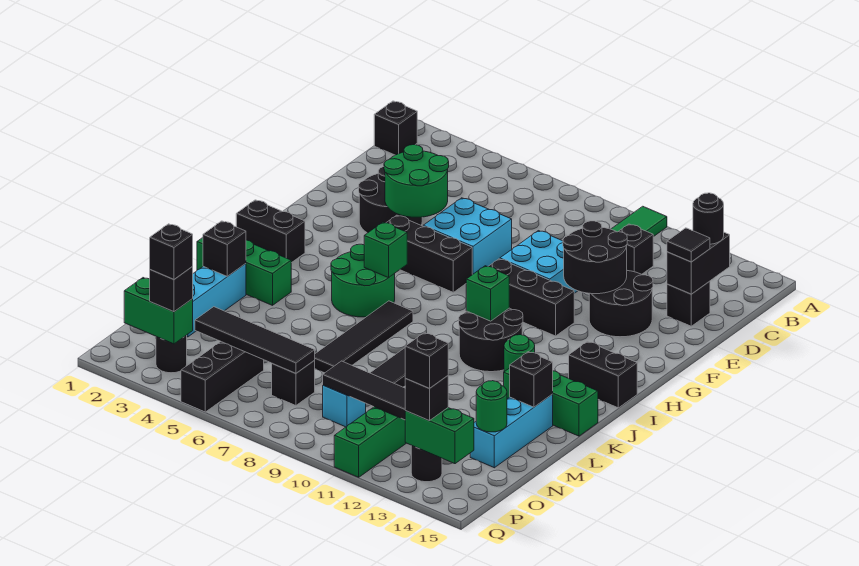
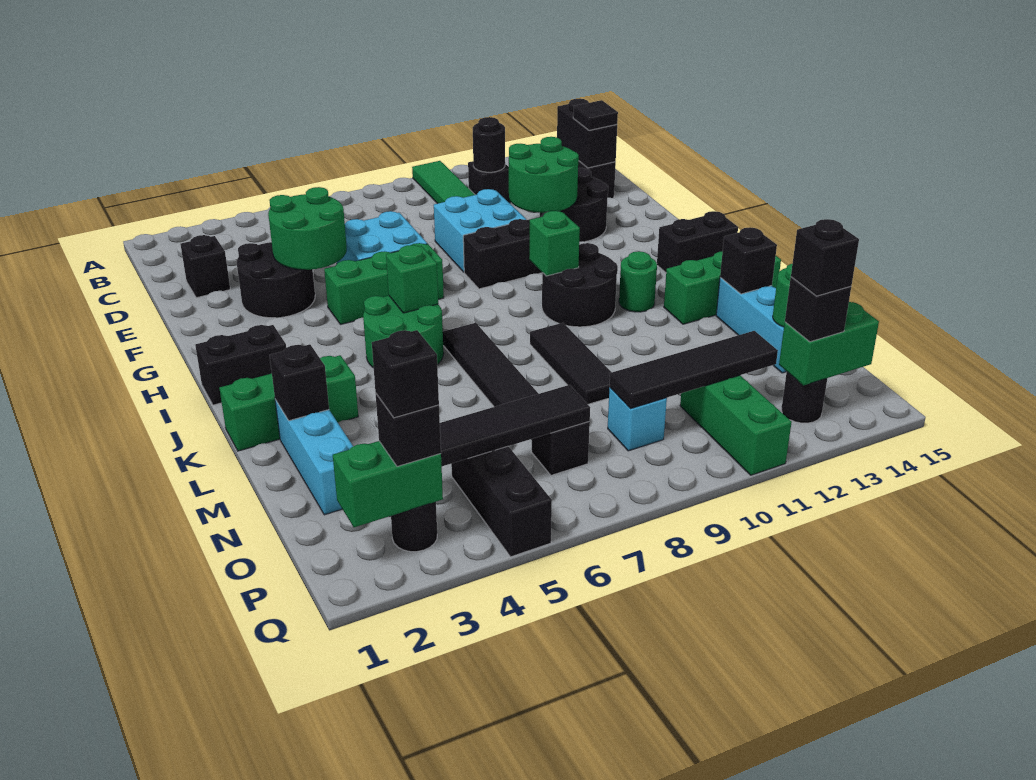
black 1x1 brick [374,101,417,155] -> black 1x1 brick moved to [180,235,230,298]
black 1x1 round brick [693,193,724,244] -> black 1x1 round brick moved to [473,117,505,172]
black 2x2 round brick [563,221,627,294] -> green 2x2 round brick [509,137,579,213]
black 1x3 brick [386,215,472,292] -> green 1x3 brick [324,243,444,325]

